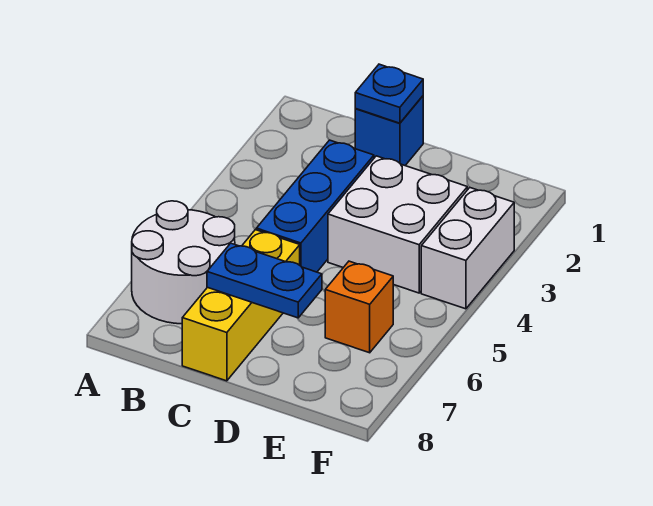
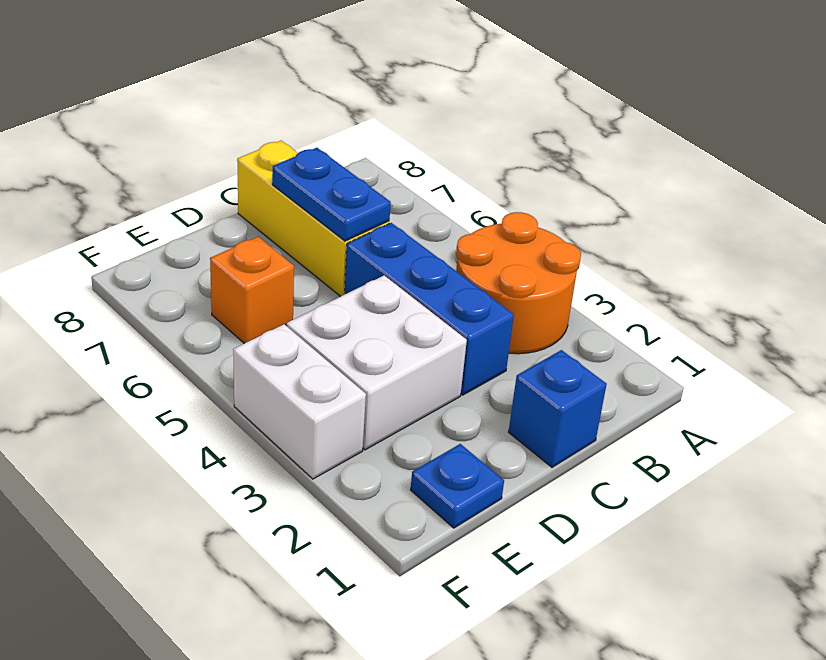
none -> orange 2x2 round brick [456,212,581,354]
white 2x2 round brick [132,201,235,324] -> none
blue 1x1 plate [355,64,423,123] -> blue 1x1 plate moved to [411,444,504,528]
blue 1x2 plate [207,243,322,318] -> blue 1x2 plate turned to [272,148,391,241]

